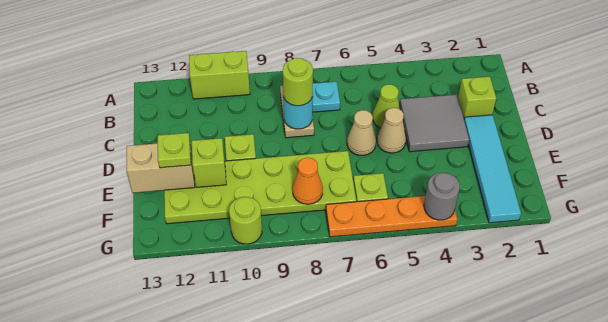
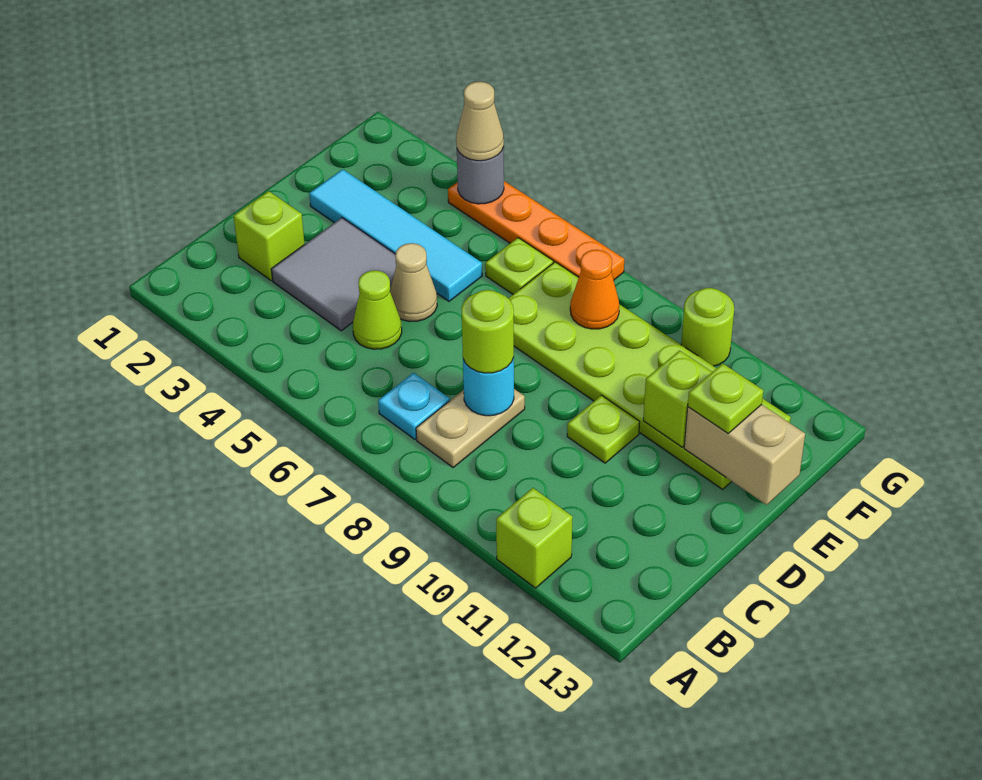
lime 1x2 brick [189,51,250,99] -> lime 1x1 brick [496,488,573,588]
cyan 1x4 tile [464,115,521,223] -> cyan 1x4 tile turned to [309,169,482,301]
tan 1x1 cone [347,110,376,155] -> tan 1x1 cone moved to [456,82,504,161]

